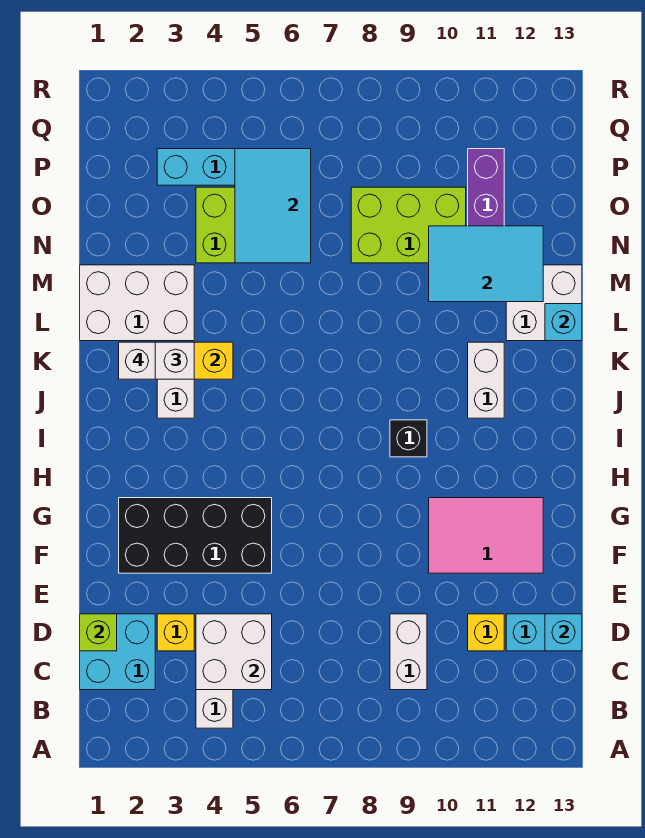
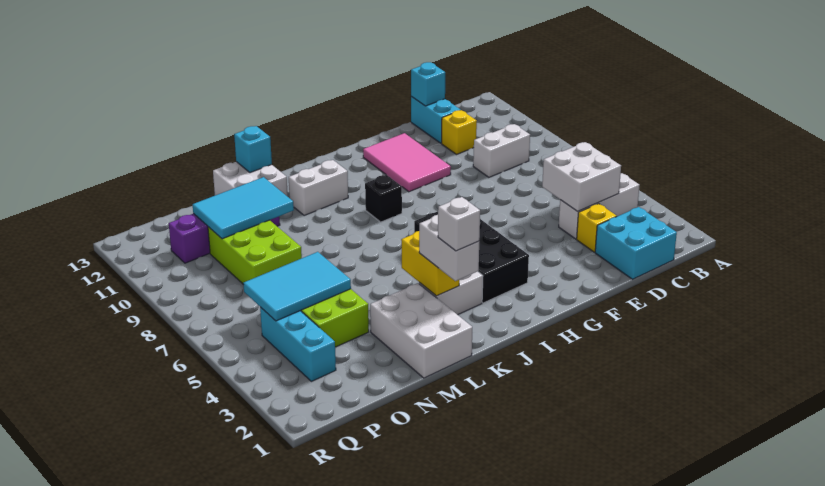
lime 1x1 brick [80,614,117,651] -> none
black 2x4 brick [119,498,272,573] -> black 2x4 brick moved to [414,211,529,303]
cyan 2x3 tile [429,226,543,302] -> cyan 2x3 tile turned to [193,177,294,239]

